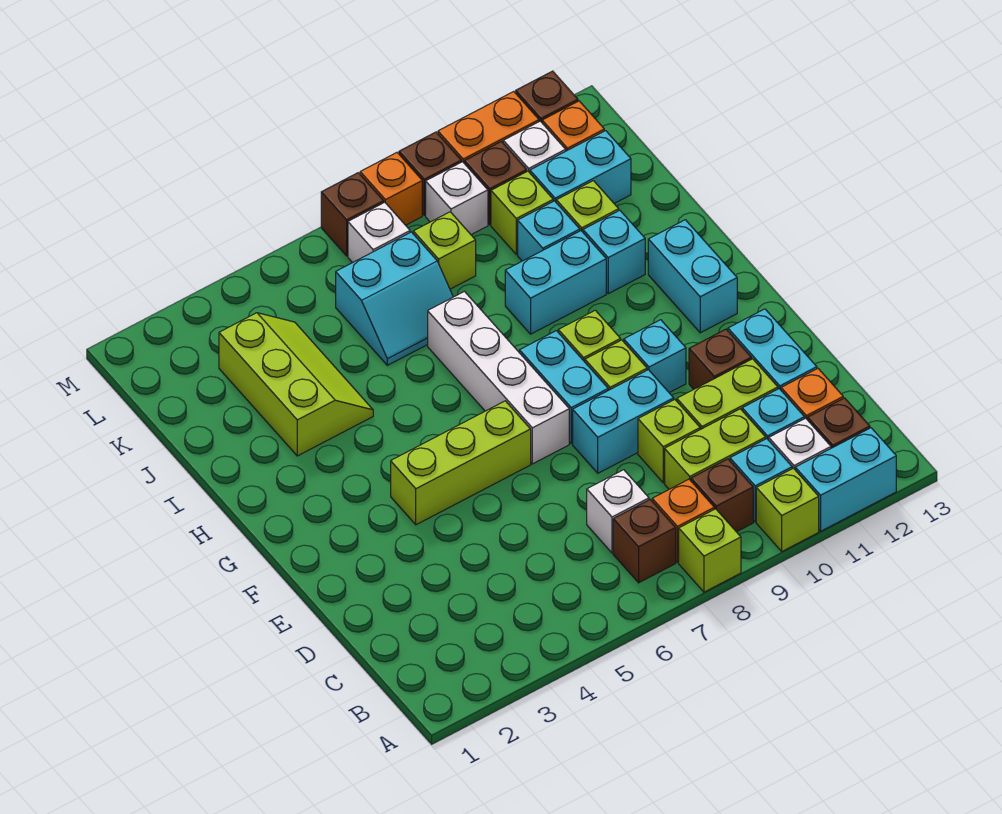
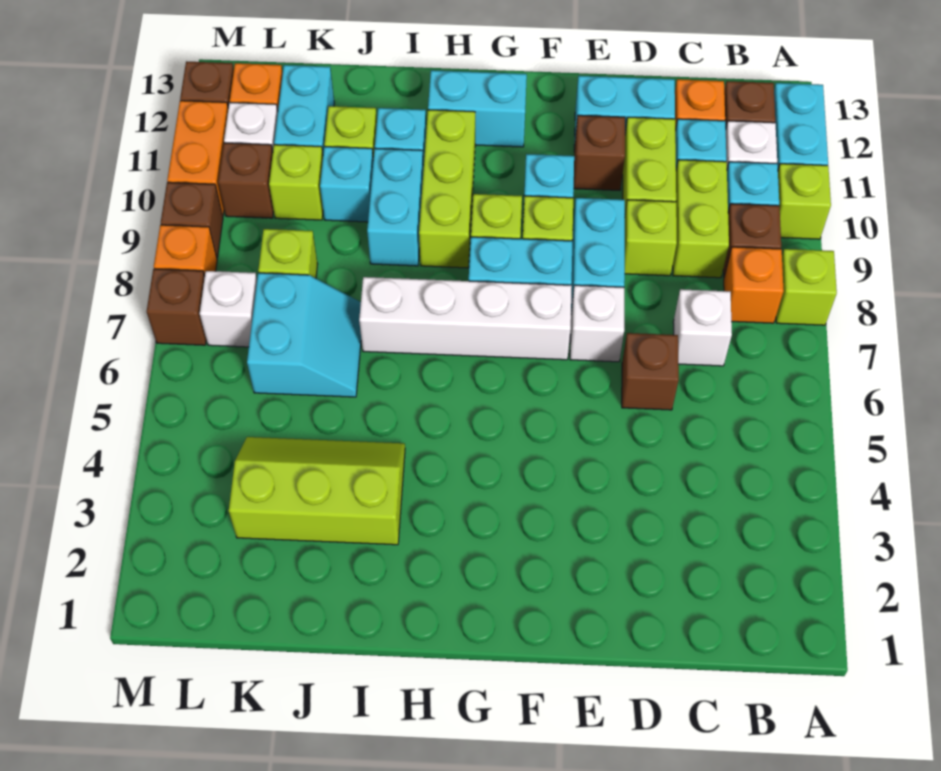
brown 1x1 brick [613,500,676,583] -> brown 1x1 brick moved to [622,333,679,410]
lime 1x3 brick [391,401,531,525] -> lime 1x3 brick moved to [419,110,475,268]
white 1x1 brick [426,162,488,235] -> white 1x1 brick moved to [570,285,624,362]

